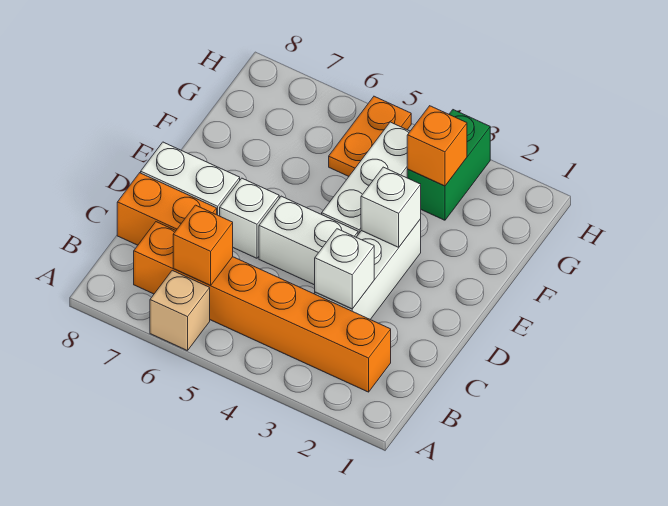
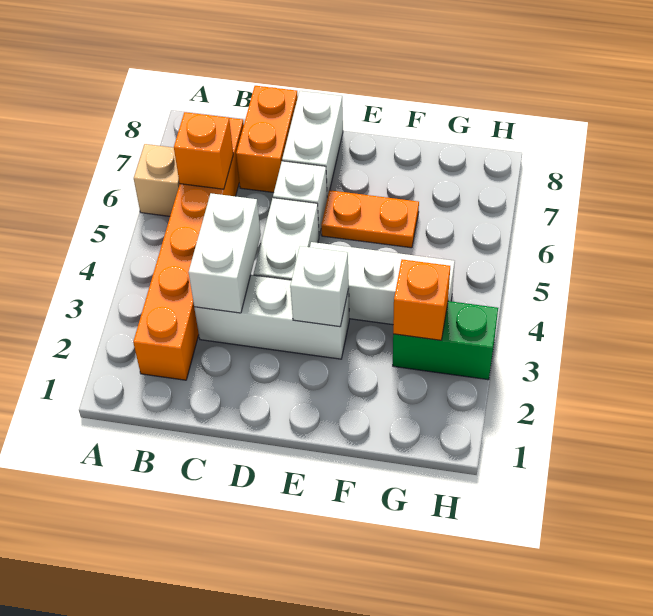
white 1x1 brick [315,229,374,309] -> white 1x2 brick [188,193,261,313]
orange 1x2 plate [329,96,411,176] -> orange 1x2 plate moved to [321,190,419,248]

